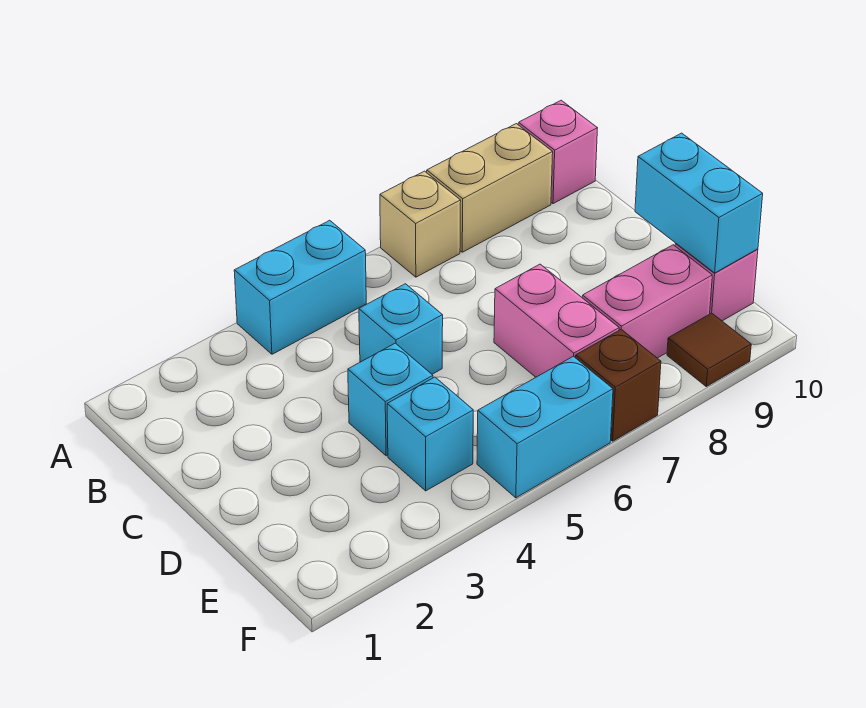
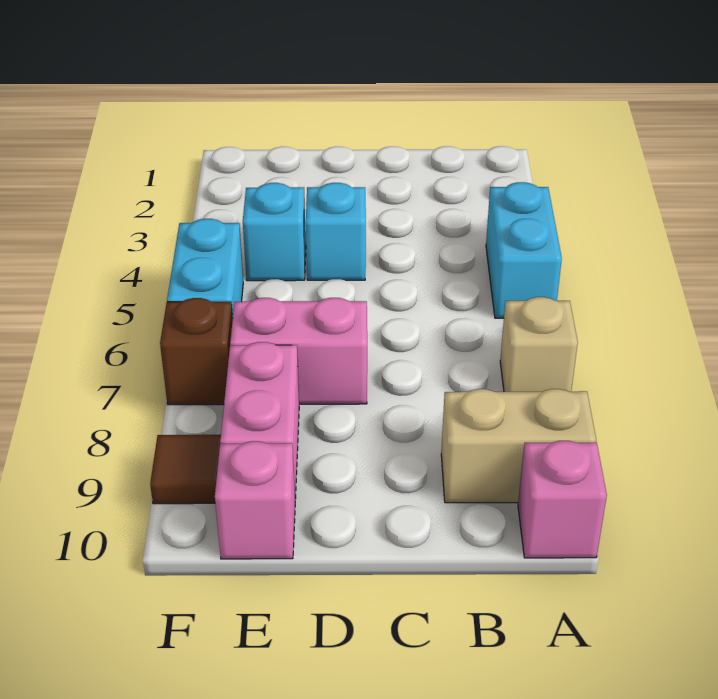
tan 1x2 brick [427,124,553,252] -> tan 1x2 brick turned to [441,389,596,503]
cyan 1x1 brick [359,284,443,374] -> none
cyan 1x2 brick [635,133,763,273] -> none

